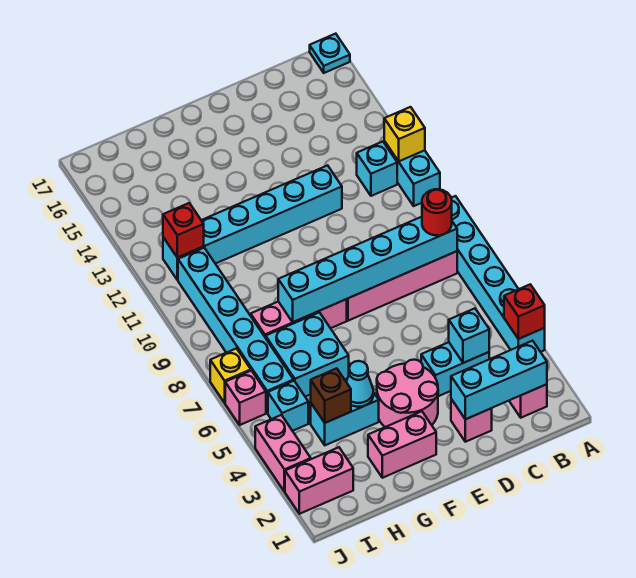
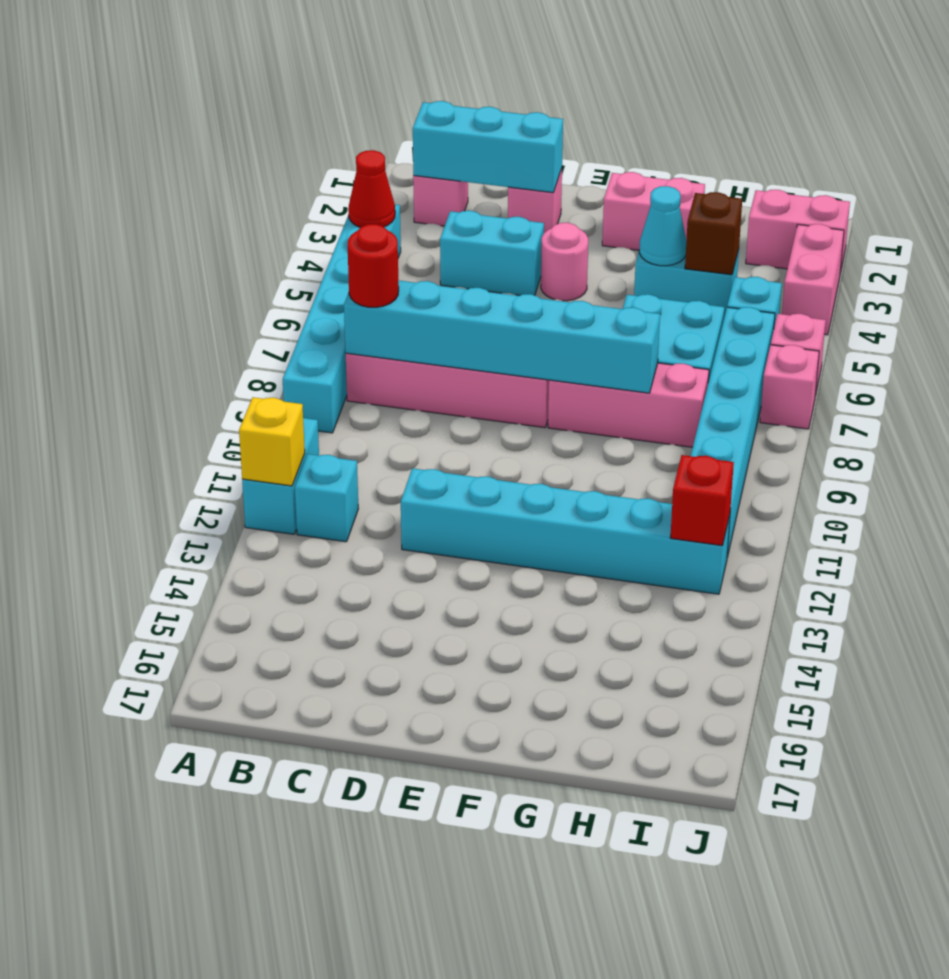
red 1x1 brick [504,284,545,339] -> red 1x1 cone [348,150,395,227]
cyan 1x1 plate [310,34,350,73] -> none
cyan 1x1 brick [449,308,489,363] -> none
pink 2x2 round brick [377,360,438,427] -> pink 1x1 round brick [541,223,588,301]
yellow 1x1 brick [210,348,251,403] -> pink 1x1 brick [760,345,819,429]

